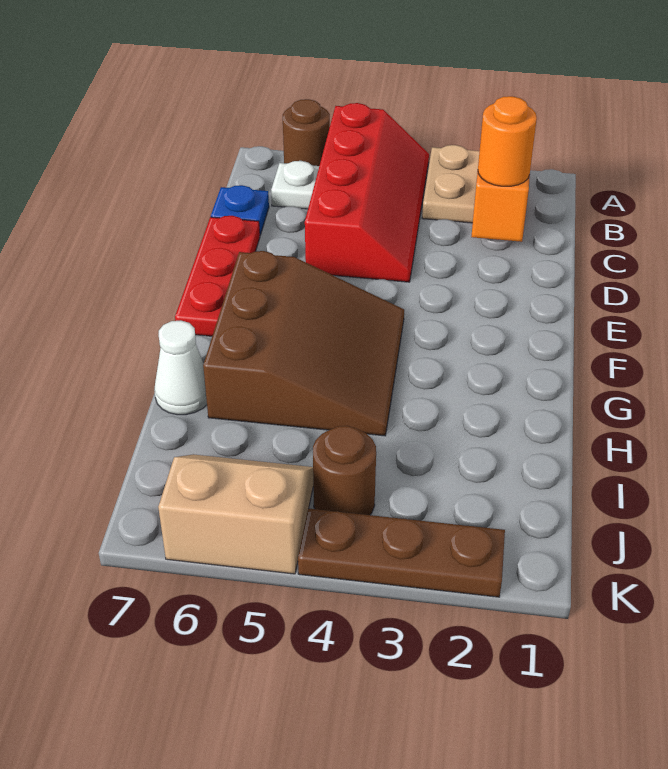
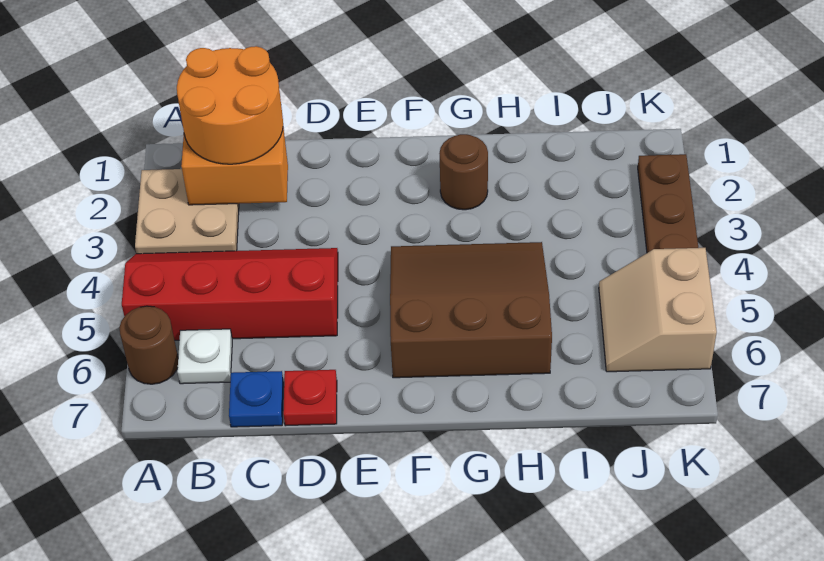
orange 1x1 round brick [478,96,537,186] -> orange 2x2 round brick [177,46,283,164]
red 1x3 plate [175,216,260,336] -> red 1x1 plate [283,370,337,426]
white 1x1 cone [154,320,207,415] -> none
brown 1x1 round brick [313,426,376,515] -> brown 1x1 round brick moved to [439,134,488,210]

